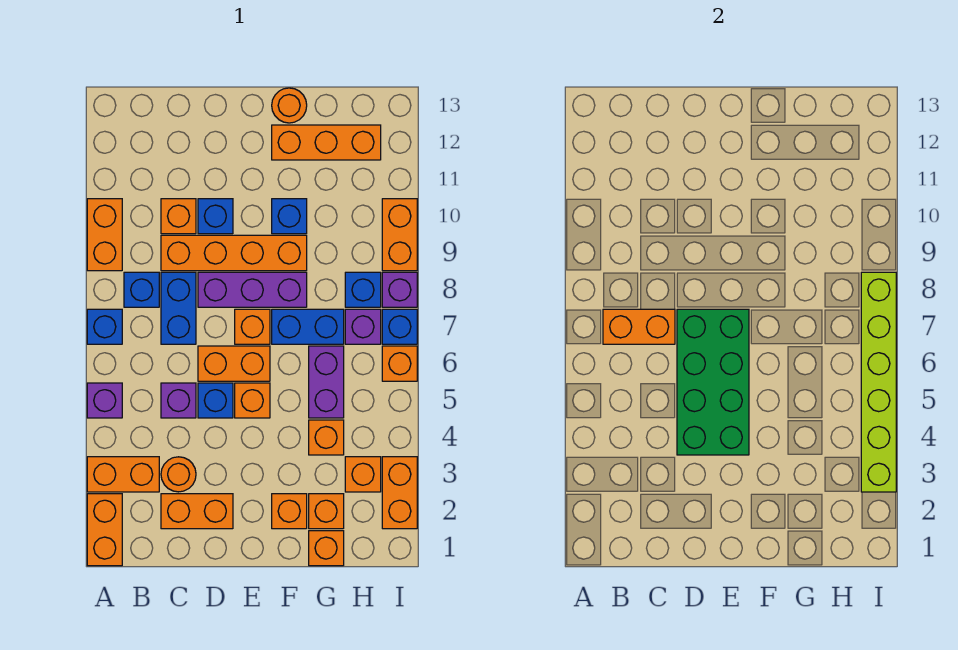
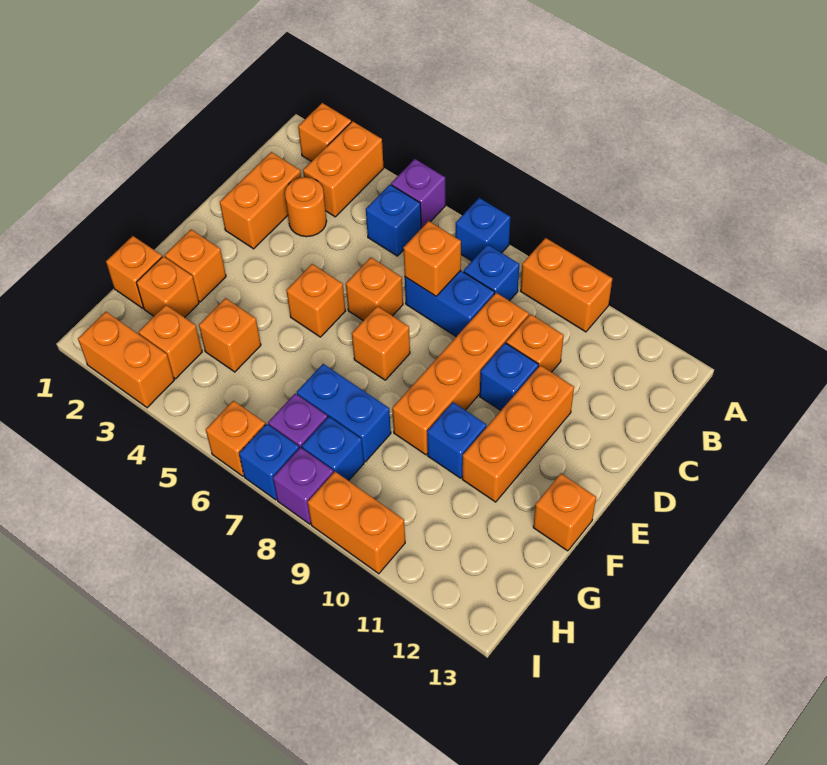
orange 1x2 brick [87,494,122,566] -> orange 1x1 brick [298,103,351,161]
orange 1x2 brick [603,309,675,344] -> orange 1x1 brick [404,221,461,296]
purple 1x1 brick [161,383,196,418] -> none
green 2x4 brick [677,309,749,455] -> none
blue 1x1 brick [198,383,233,418] -> blue 1x1 brick moved to [366,185,421,256]
orange 1x2 brick [198,346,270,381] -> orange 1x1 brick [346,257,403,321]
purple 1x3 brick [198,272,307,307] -> none
blue 1x2 brick [272,309,344,344] -> blue 1x2 brick turned to [297,364,391,462]
orange 1x3 brick [272,125,381,160] -> orange 1x3 brick moved to [462,365,574,502]
orange 1x1 round brick [272,88,307,123] -> orange 1x1 brick [533,474,596,551]
purple 1x2 brick [309,346,344,418] -> none
lime 1x6 brick [861,272,896,492] -> none

